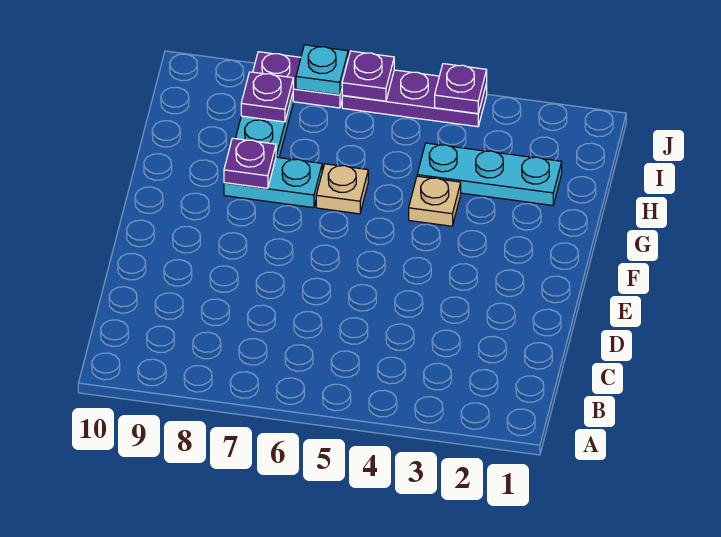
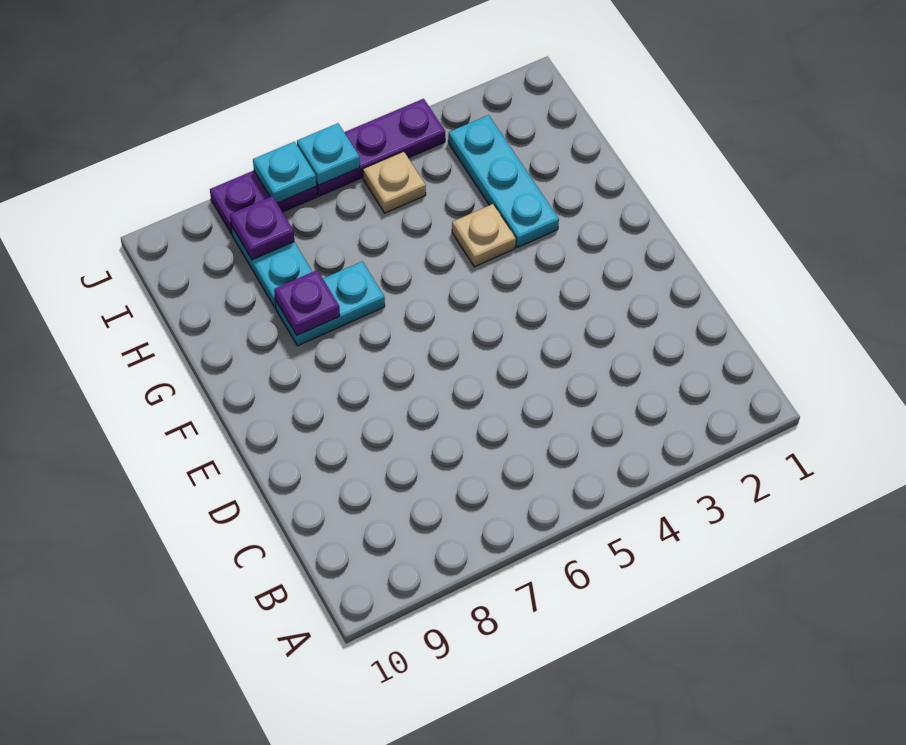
tan 1x1 plate [316,164,368,214] -> tan 1x1 plate moved to [363,151,426,213]
cyan 1x3 plate [417,143,562,205] -> cyan 1x3 plate turned to [448,115,559,248]
purple 1x1 plate [435,64,487,114] -> none
purple 1x1 plate [342,51,394,101] -> cyan 1x1 plate [297,123,360,185]

